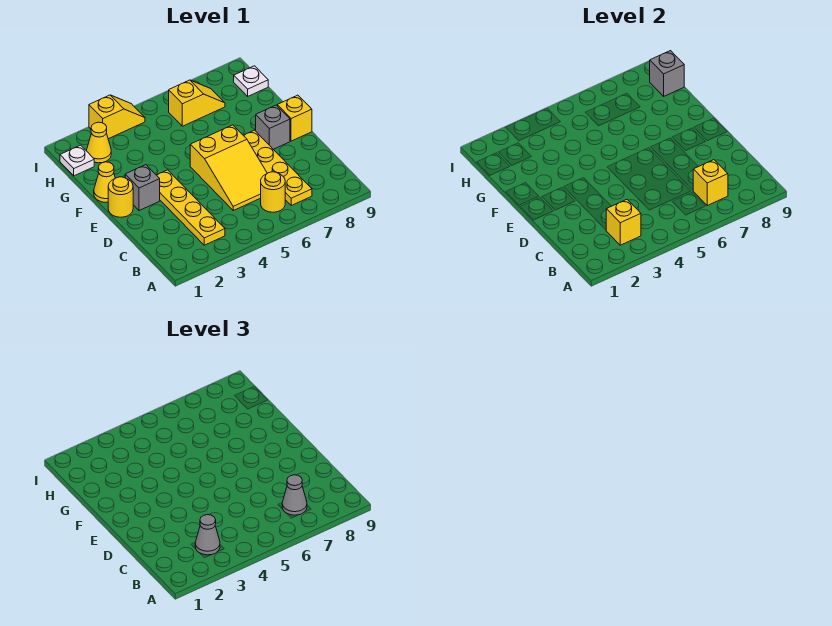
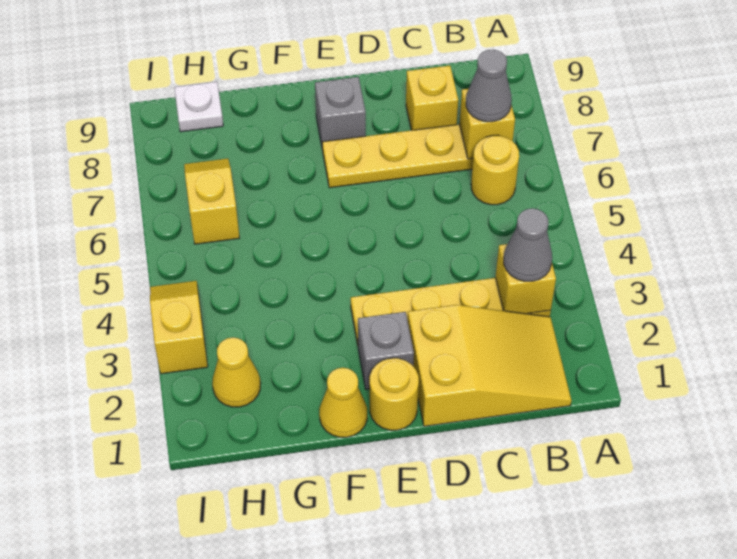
yellow 2x3 slope [190,125,267,210] -> yellow 2x3 slope moved to [408,305,571,426]
yellow 1x1 brick [277,95,312,141] -> yellow 1x1 brick moved to [406,66,458,130]
white 1x1 plate [60,145,94,176] -> none
grey 1x1 brick [650,51,684,96] -> none

